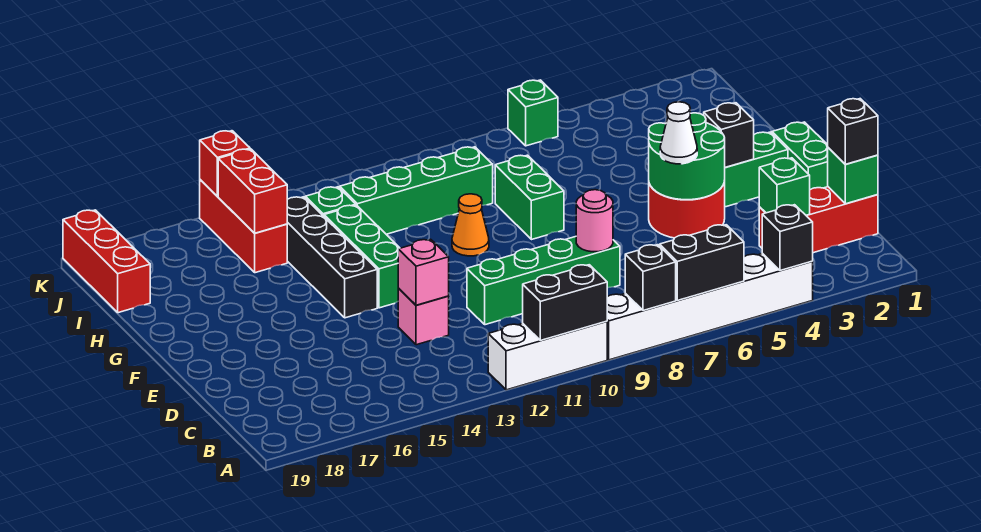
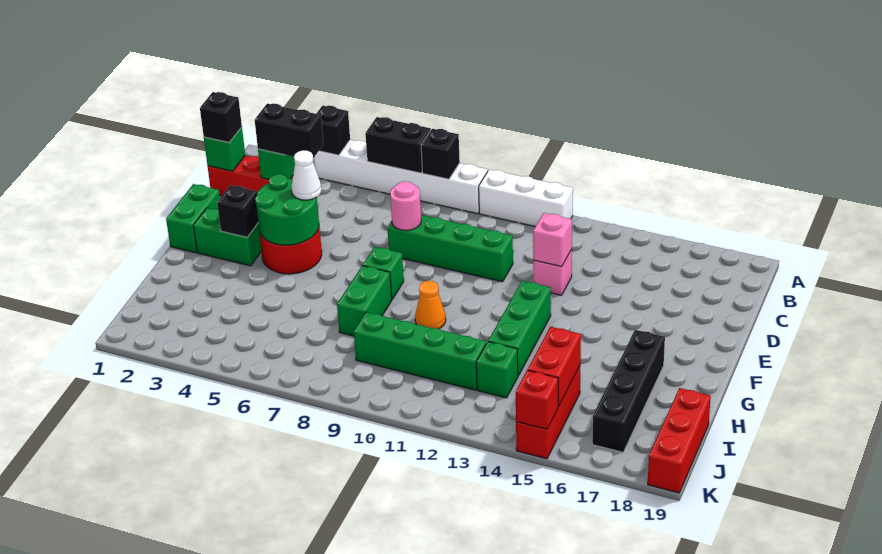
black 1x2 brick [523,265,607,340] -> black 1x2 brick moved to [255,104,324,158]
black 1x4 brick [287,197,377,318] -> black 1x4 brick moved to [592,330,665,452]
green 1x1 brick [508,80,558,146] -> green 1x1 brick moved to [363,247,404,299]

